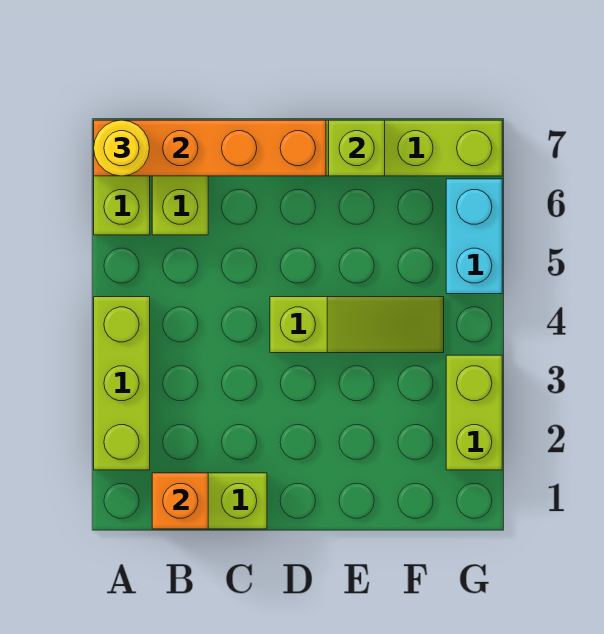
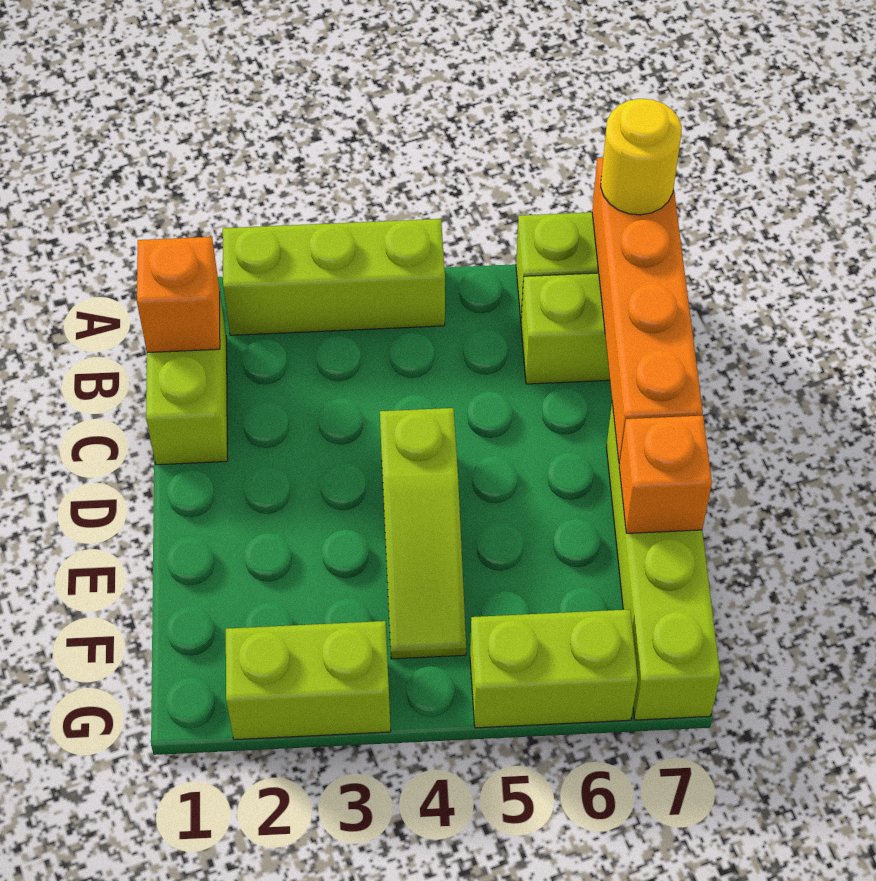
lime 1x1 brick [329,120,385,176] -> orange 1x1 brick [619,416,712,533]
cyan 1x2 brick [446,179,502,294] -> lime 1x2 brick [470,609,638,728]

